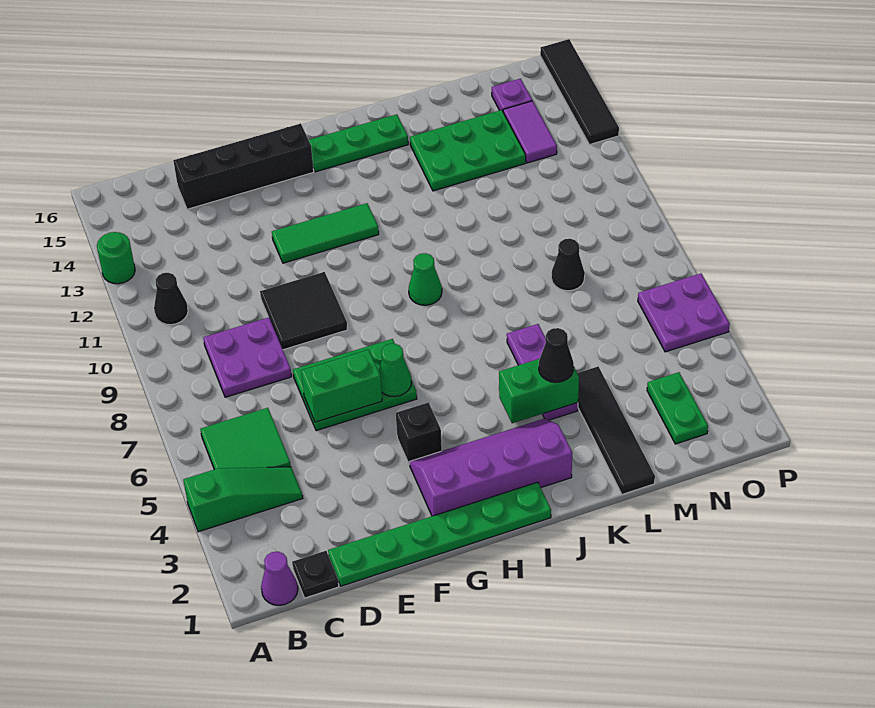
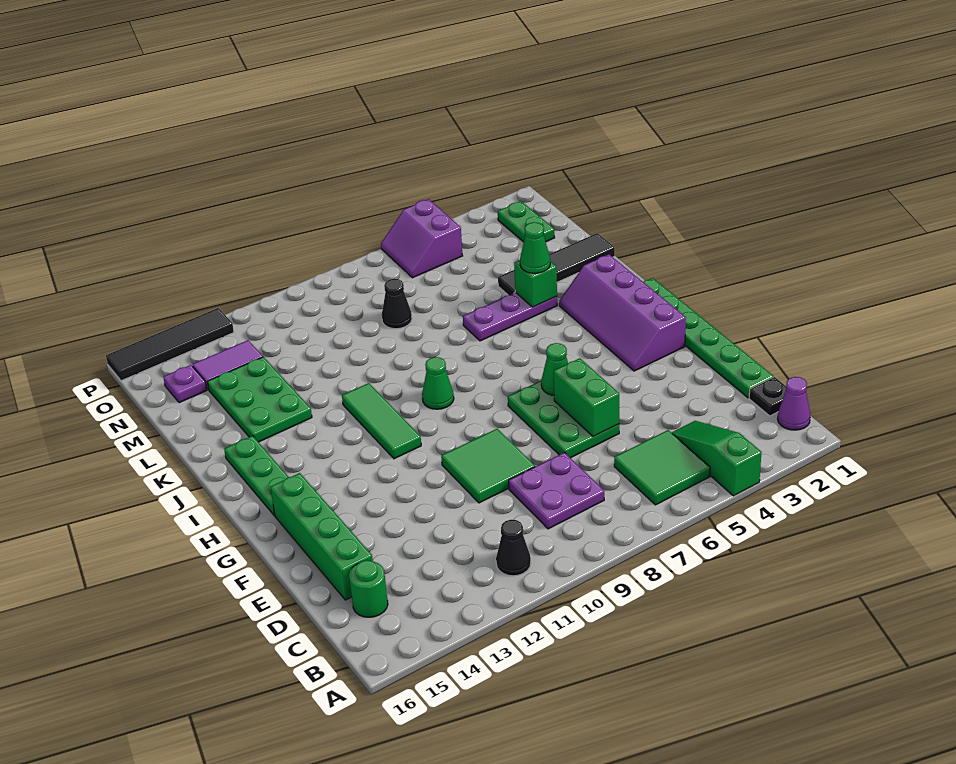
green 1x1 round brick [97,232,135,284] -> green 1x1 round brick moved to [349,560,388,617]
black 1x4 brick [173,123,314,209] -> green 1x4 brick [270,473,373,600]
black 2x2 tile [260,272,348,350] -> green 2x2 tile [441,429,535,503]
green 1x3 tile [272,203,379,263] -> green 1x3 tile moved to [342,383,421,459]
black 1x1 brick [396,402,442,465] -> none
green 1x2 brick [499,359,579,423] -> green 1x1 brick [514,260,557,307]
black 1x1 cone [539,328,574,382] -> green 1x1 cone [520,222,550,273]
green 1x2 plate [647,372,708,444] -> green 1x2 plate turned to [498,201,555,242]
purple 2x2 plate [638,273,730,352] -> purple 2x2 slope [381,199,463,278]

